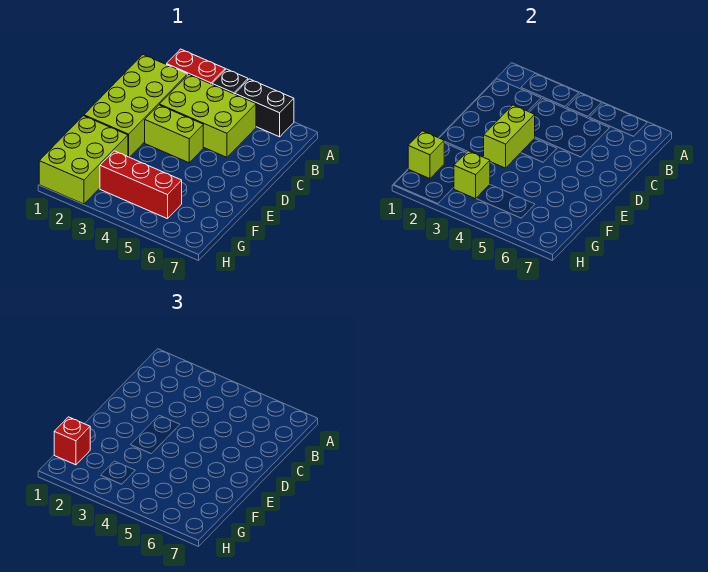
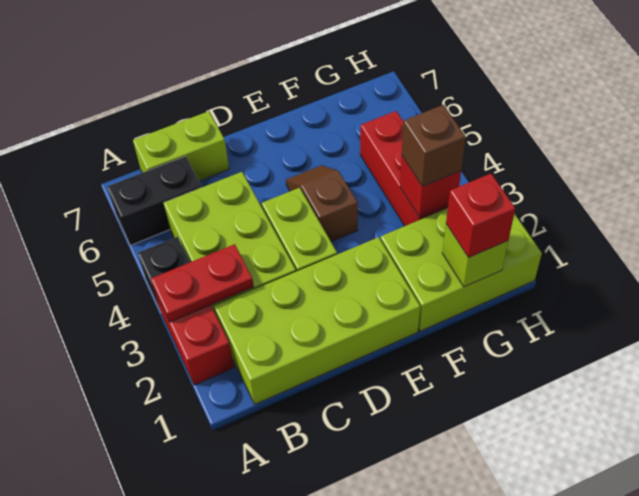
none -> red 1x2 plate [151,244,254,322]
black 1x2 brick [235,79,294,137] -> black 1x2 brick turned to [107,156,202,245]
lime 1x2 brick [484,105,535,168] -> lime 1x2 brick moved to [133,111,229,181]
none -> brown 1x2 slope [286,165,358,242]
lime 1x1 brick [454,151,490,199] -> red 1x1 brick [400,156,461,217]
none -> brown 1x1 brick [402,105,466,186]

